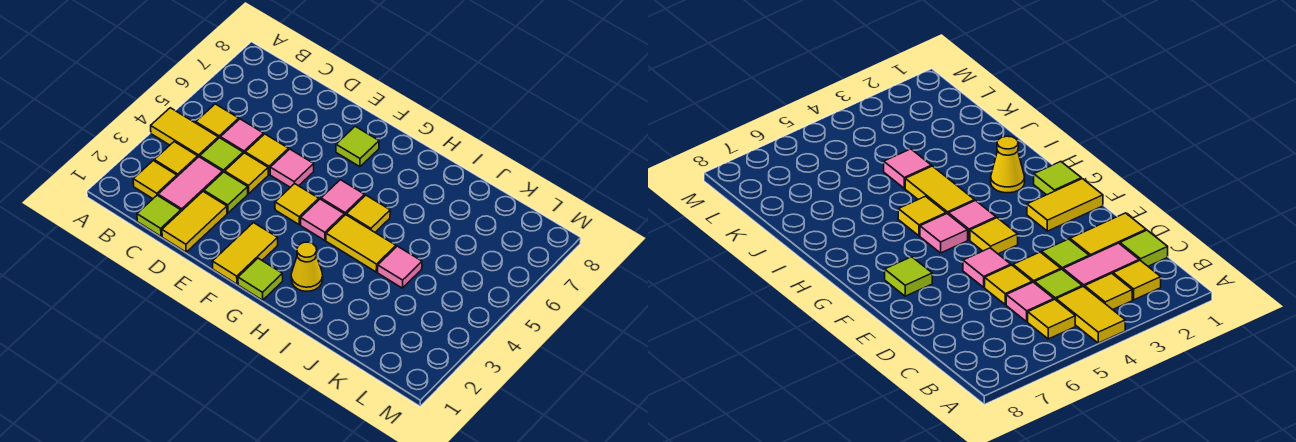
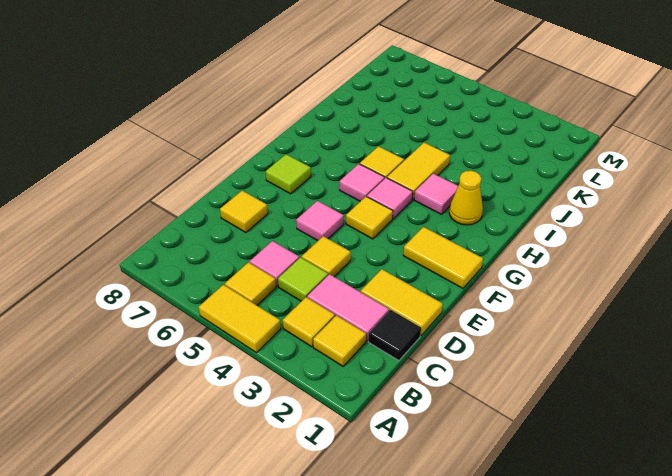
yellow 1x2 tile [151,108,218,157] -> yellow 1x2 tile turned to [199,285,281,353]
lime 1x1 tile [137,195,181,236] -> black 1x1 tile [368,310,421,361]
lime 1x1 tile [204,172,248,213] -> none
yellow 1x1 tile [245,134,289,174] -> yellow 1x1 tile moved to [220,191,268,233]
lime 1x1 tile [238,258,283,300] -> none
pink 1x1 tile [378,246,422,288] -> pink 1x1 tile moved to [414,174,458,214]

